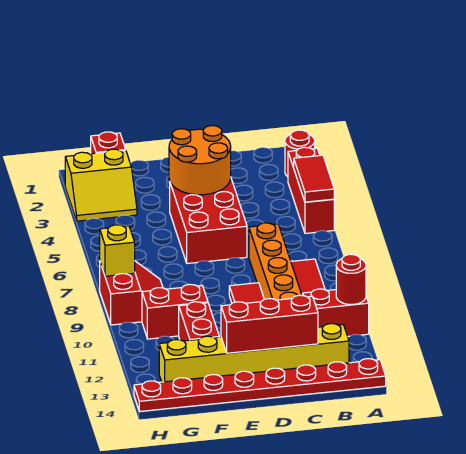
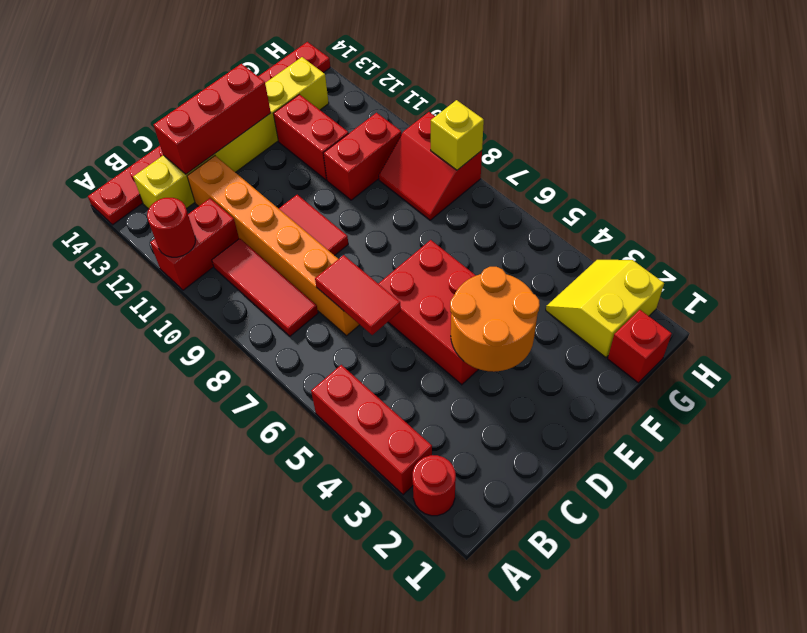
red 1x2 tile [294,155,334,202] -> red 1x2 tile moved to [315,255,401,335]

